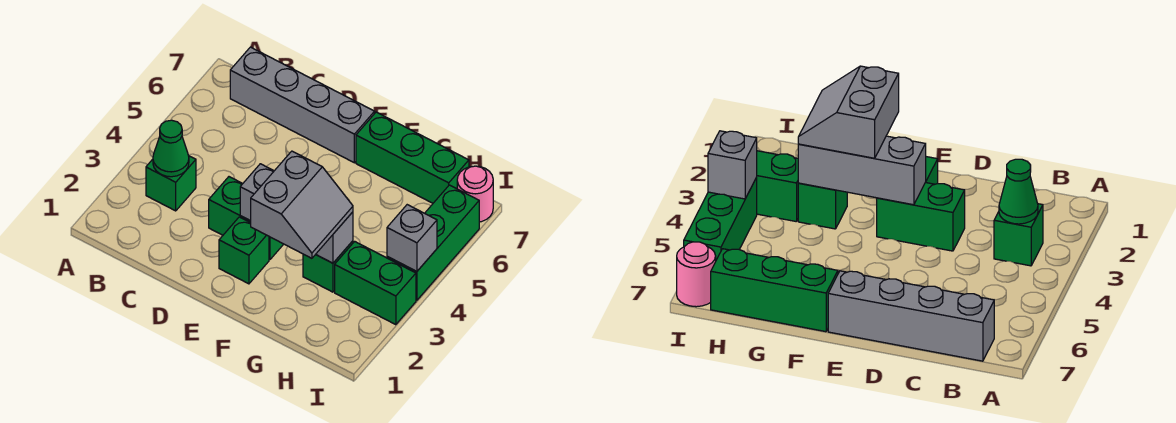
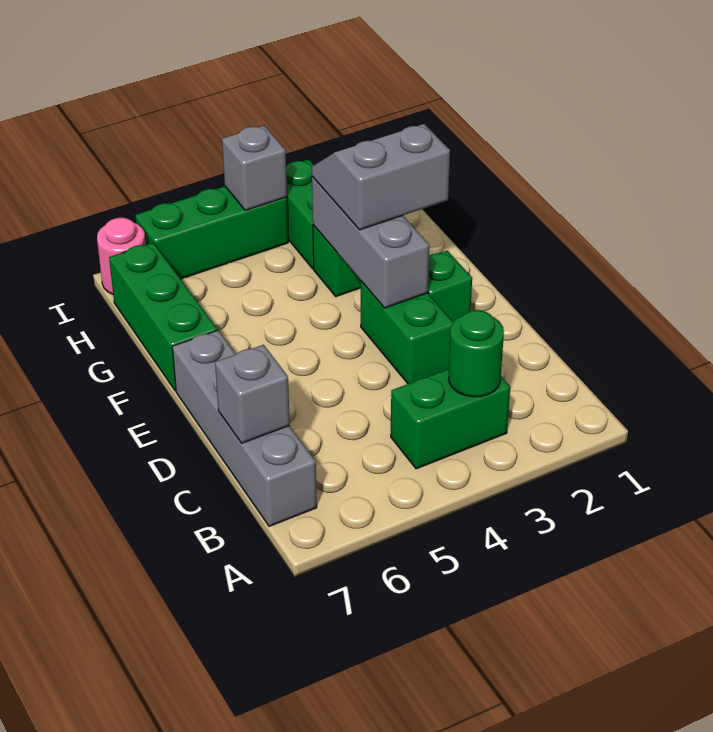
green 1x1 brick [146,156,196,211] -> green 1x2 brick [391,369,510,469]
green 1x1 cone [153,120,189,177] -> green 1x1 round brick [449,310,504,397]
none -> grey 1x1 brick [215,345,290,443]

